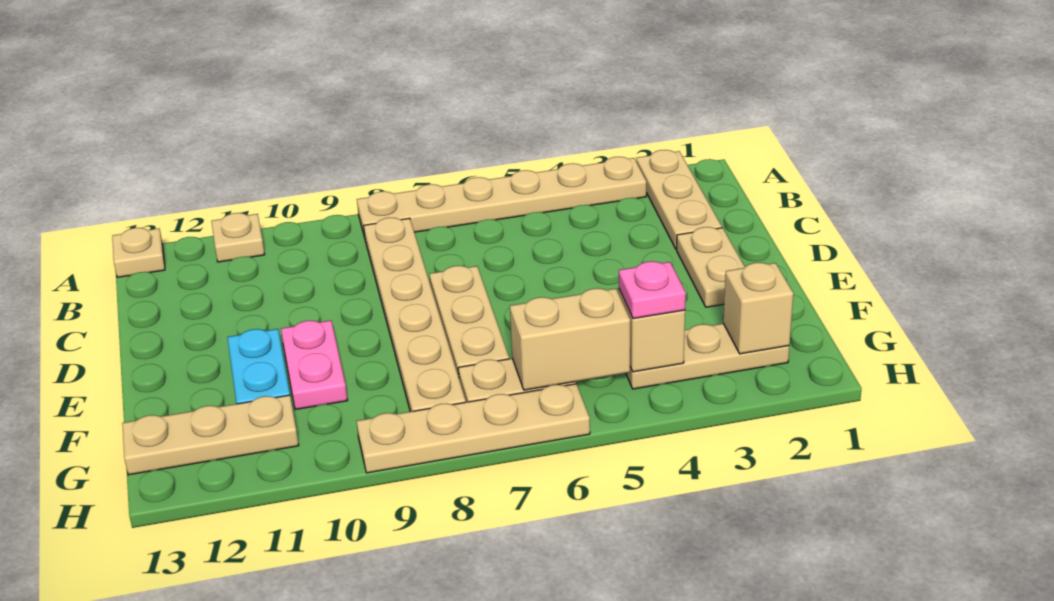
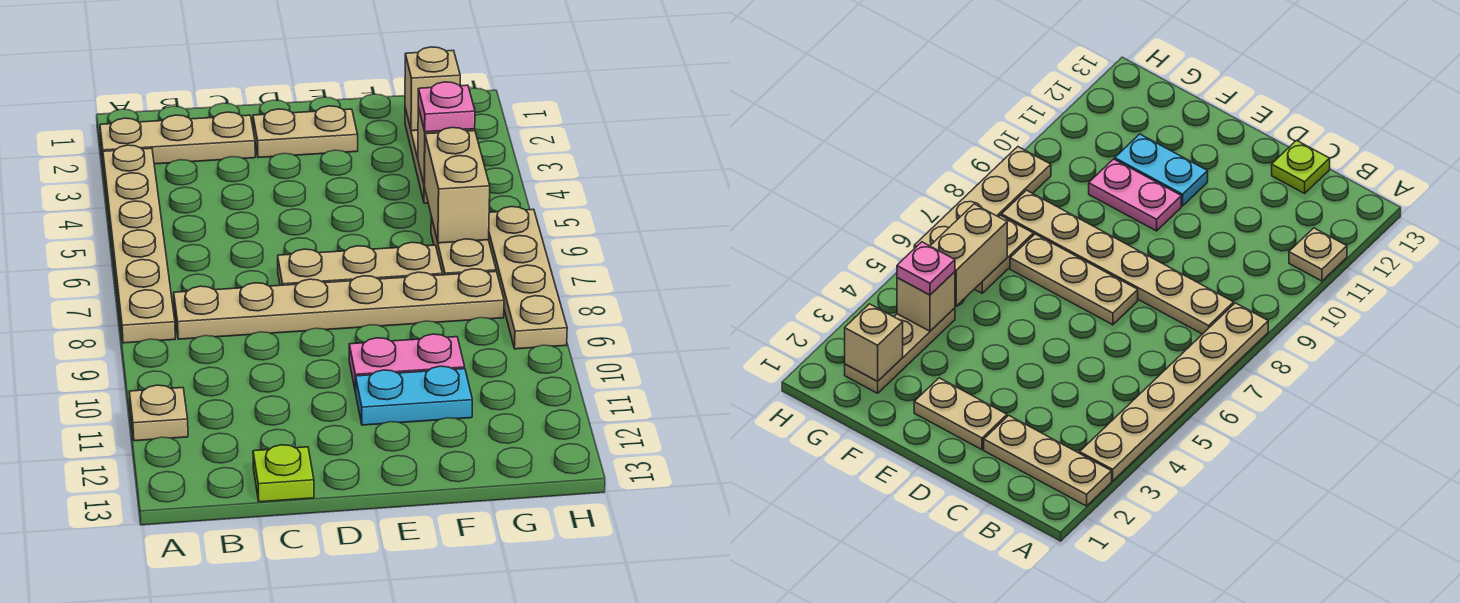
tan 1x1 plate [112,228,165,277] -> none
none -> lime 1x1 plate [253,445,314,502]
tan 1x3 plate [122,395,299,475] -> none

